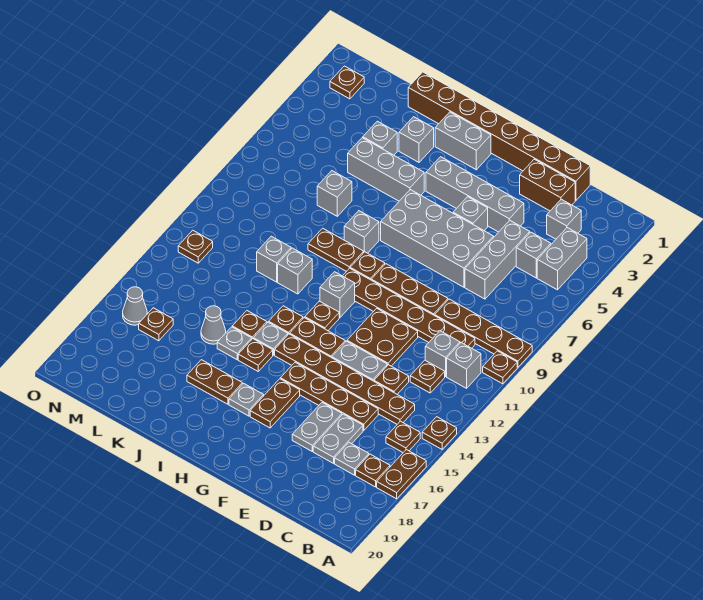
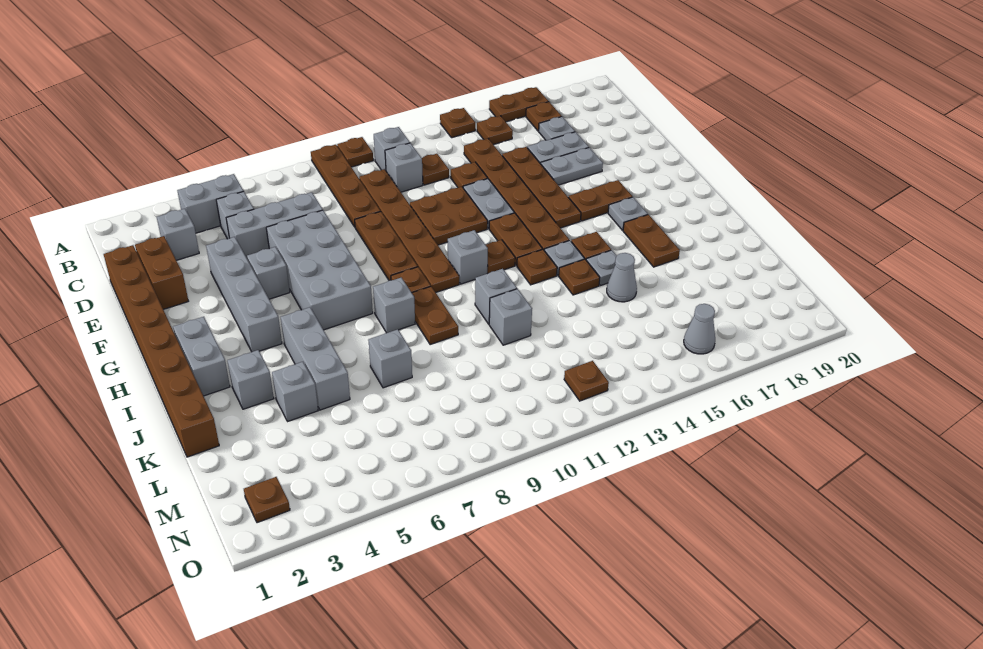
brown 1x1 plate [139,308,173,341] -> none

